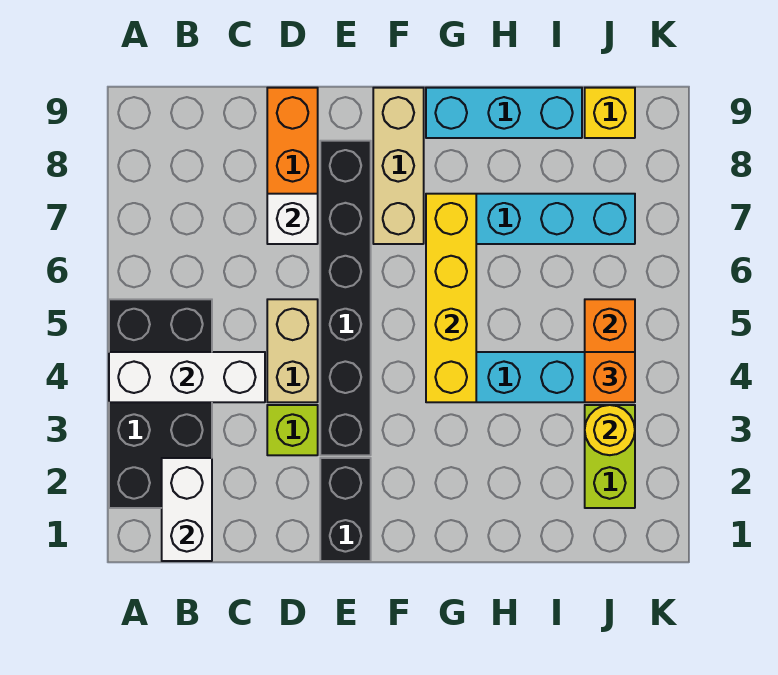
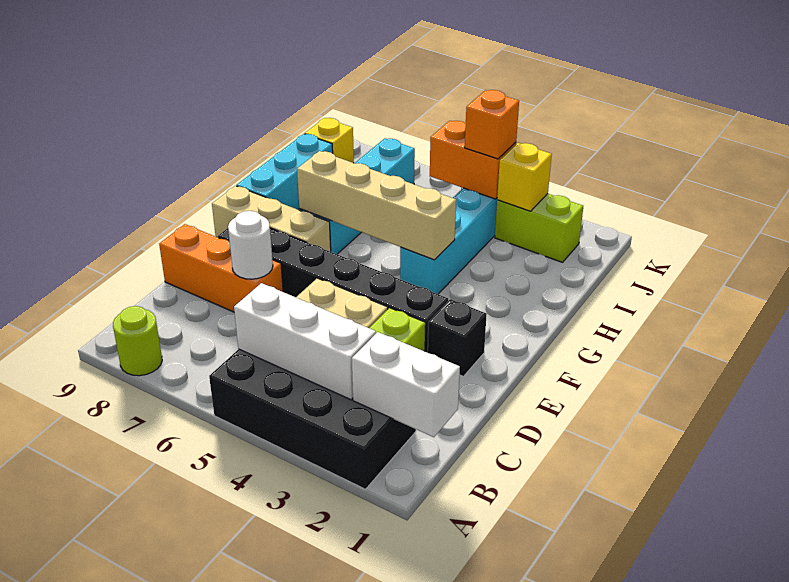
white 1x3 brick [109,352,265,402] -> white 1x3 brick turned to [234,283,376,400]
none -> lime 1x1 round brick [113,306,162,376]
white 1x1 brick [267,194,318,244] -> white 1x1 round brick [228,211,273,279]
black 1x2 brick [320,458,371,561] -> black 1x1 brick [428,299,487,376]
yellow 1x4 brick [426,194,476,402] -> tan 1x4 brick [297,151,456,260]
yellow 1x1 round brick [585,405,635,455] -> yellow 1x1 brick [497,143,552,211]

